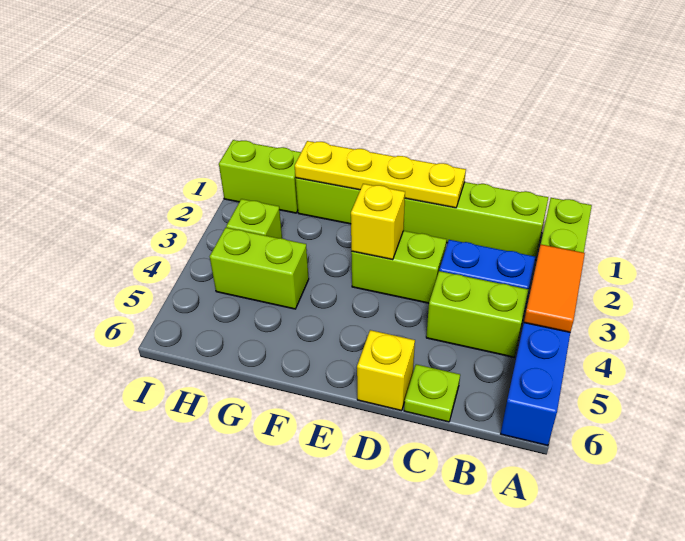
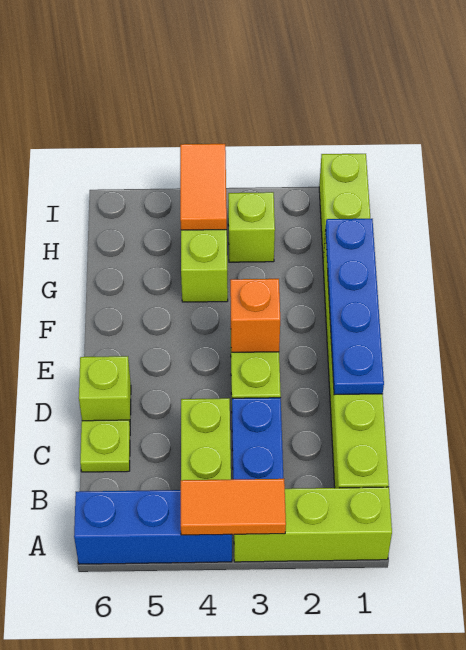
yellow 1x4 plate [295,141,466,208] -> blue 1x4 plate [325,219,384,395]
yellow 1x1 brick [357,330,415,411] -> lime 1x1 brick [79,356,131,422]
yellow 1x1 brick [351,184,405,260] -> orange 1x1 brick [230,279,280,352]
none -> orange 1x2 tile [180,144,227,230]

